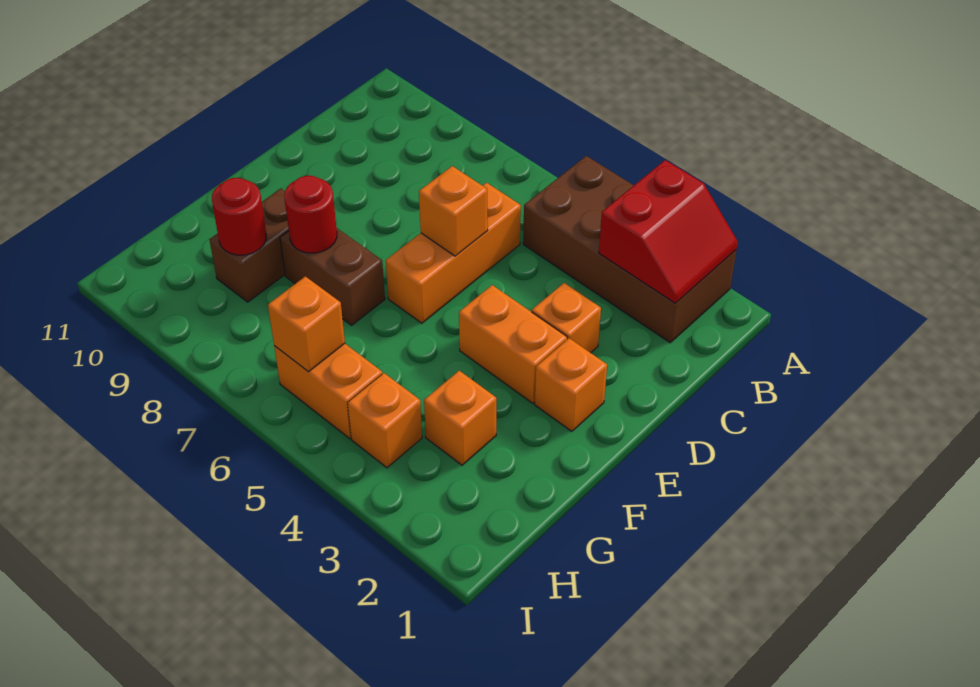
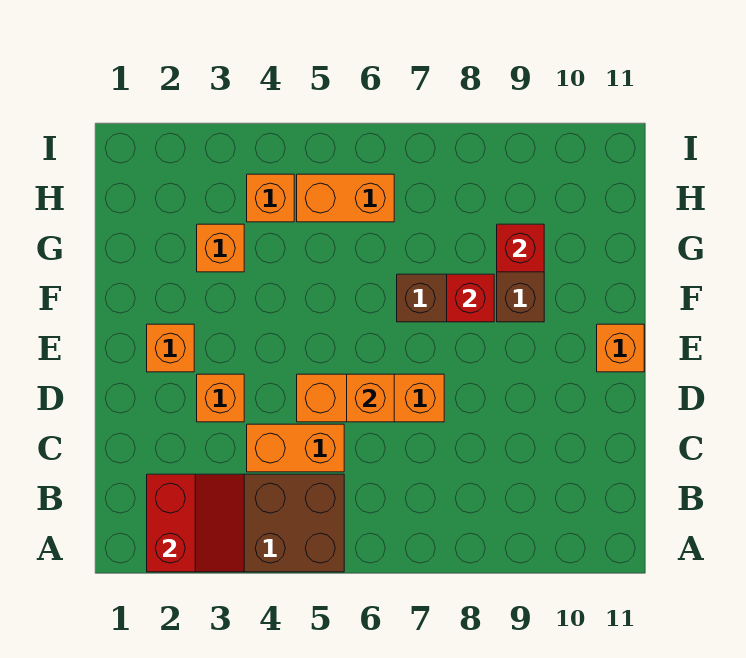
red 2x2 slope [599,160,738,303] -> red 2x2 slope turned to [147,474,244,572]
orange 1x3 brick [386,183,521,323] -> orange 1x3 brick turned to [297,374,444,422]
orange 1x2 brick [459,285,567,403] -> orange 1x2 brick moved to [247,424,344,472]
red 1x1 round brick [284,176,337,253] -> red 1x1 brick [447,274,494,322]
red 1x1 round brick [212,178,267,255] -> red 1x1 brick [497,224,544,272]
orange 1x1 brick [268,276,345,372] -> orange 1x1 brick moved to [597,324,644,372]

